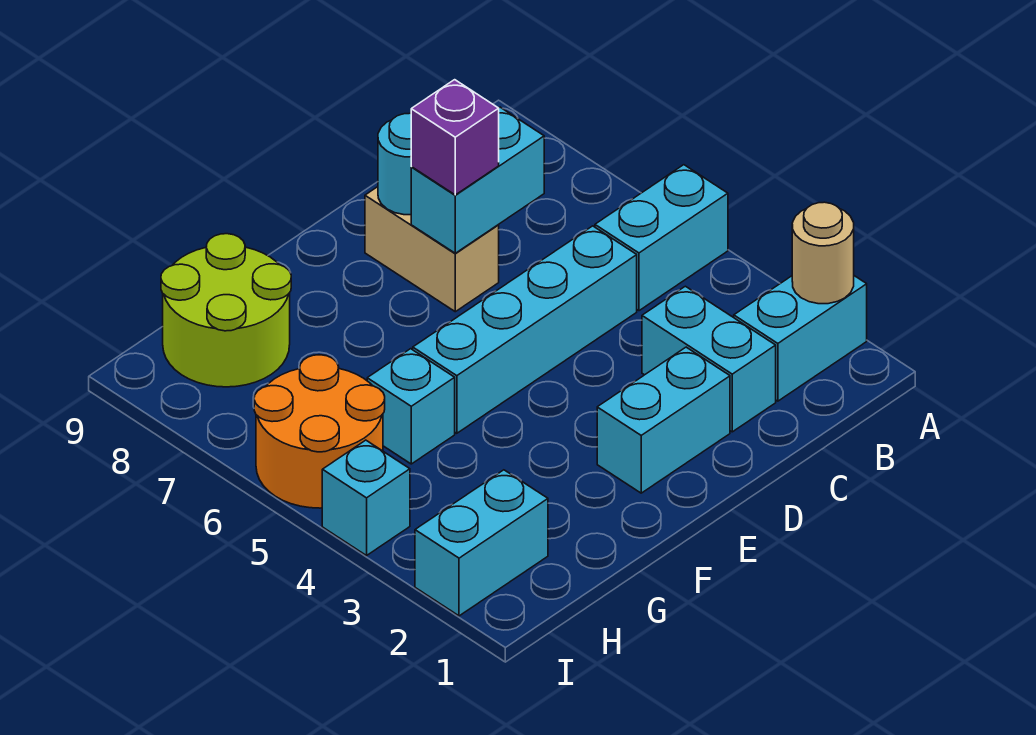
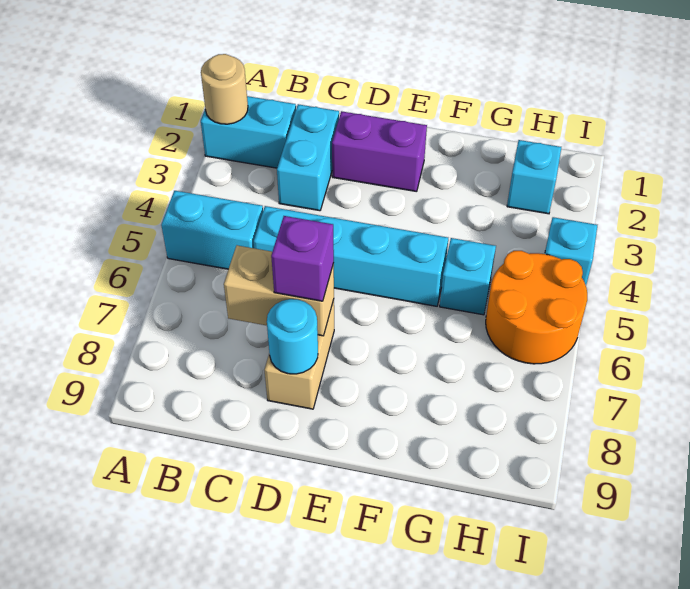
cyan 1x2 brick [411,107,544,253] -> tan 1x2 brick [224,245,334,336]
cyan 1x2 brick [597,347,730,493] -> purple 1x2 brick [332,111,427,192]
lime 2x2 round brick [161,234,291,387] -> none
cyan 1x2 brick [415,470,548,616] -> cyan 1x1 brick [507,140,561,214]

